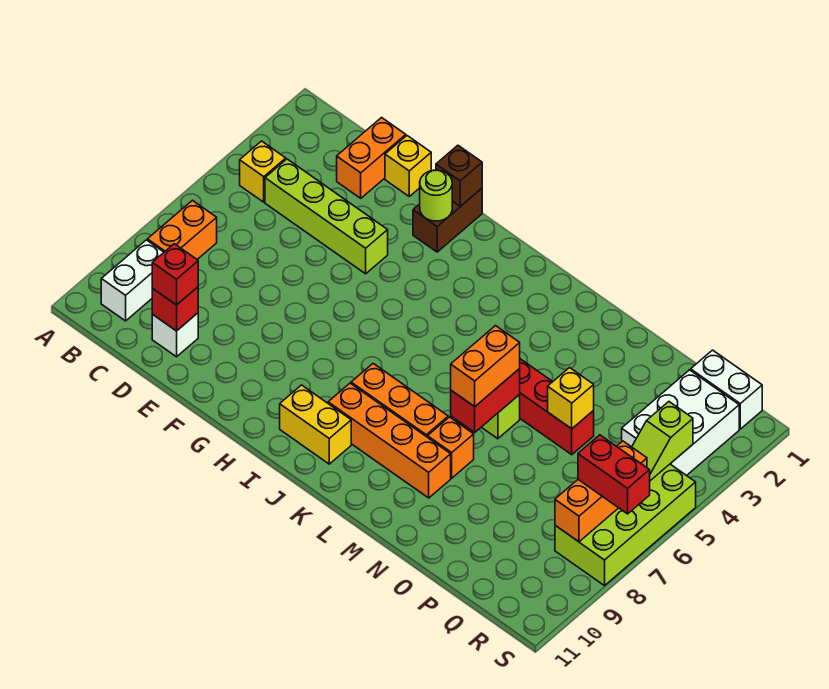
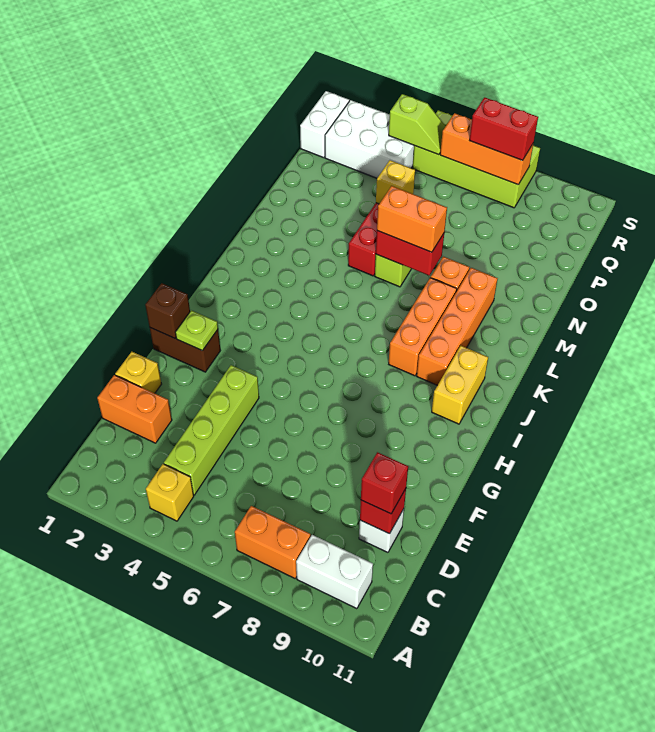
lime 1x1 round brick [420,170,452,221] -> lime 1x1 plate [175,310,218,351]
red 1x2 brick [578,435,650,514] -> red 1x2 brick turned to [470,97,538,160]

